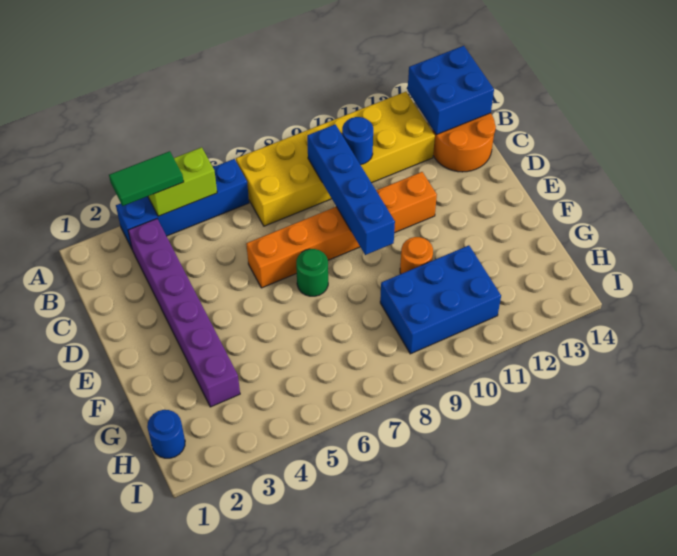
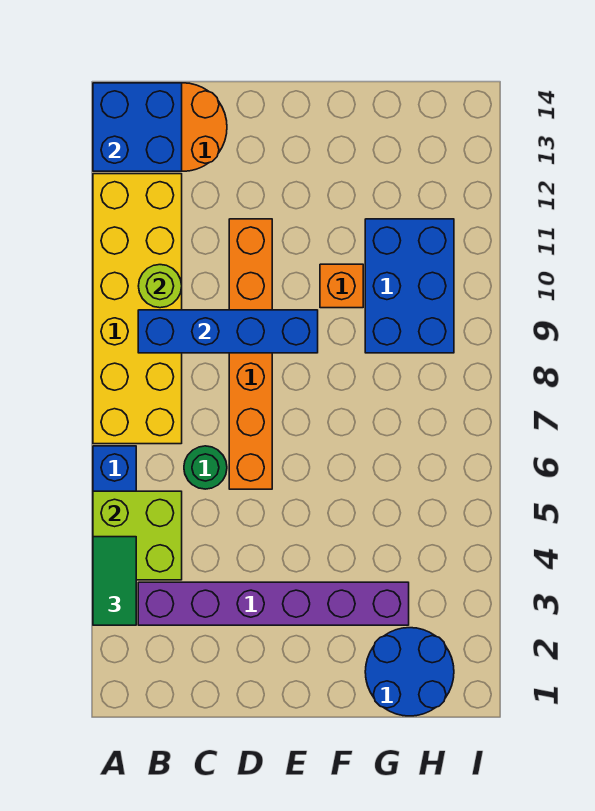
lime 1x2 brick [148,147,217,216] -> lime 2x2 brick [93,491,182,580]
blue 1x1 round brick [342,117,373,165] -> lime 1x1 round brick [139,265,182,308]
green 1x1 round brick [296,249,328,296] -> green 1x1 round brick moved to [184,446,227,489]
orange 1x1 round brick [400,237,433,274] -> orange 1x1 brick [320,264,363,308]
blue 1x1 round brick [147,410,185,458] -> blue 2x2 round brick [365,628,454,716]

